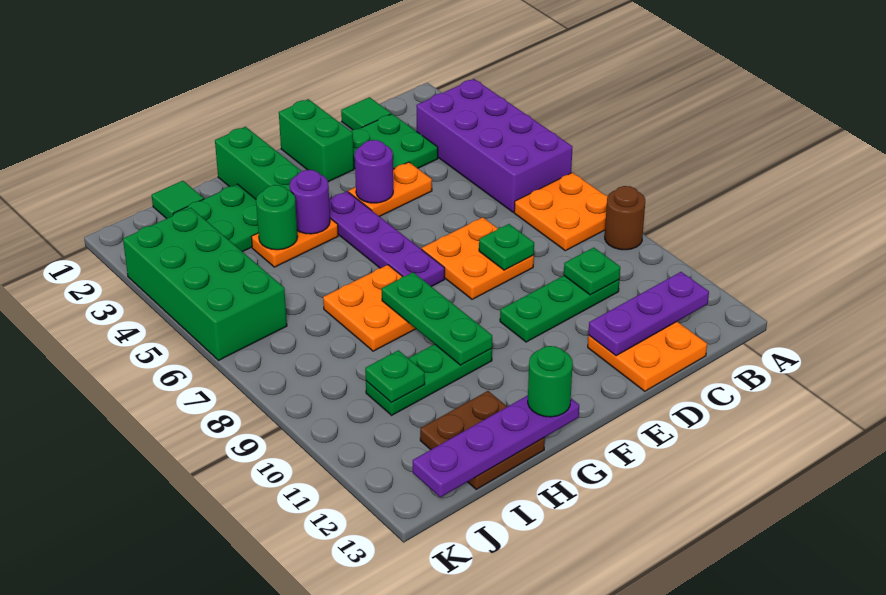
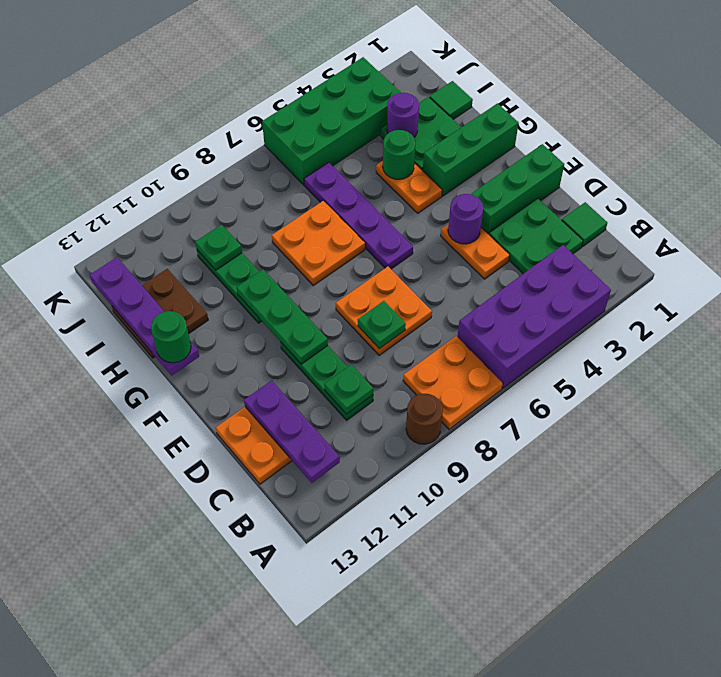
green 1x2 brick [279,99,354,182] -> green 1x3 brick [471,144,564,234]
purple 1x4 plate [329,191,445,287] -> purple 1x4 plate turned to [304,162,413,269]
purple 1x1 round brick [290,170,330,234] -> purple 1x1 round brick moved to [387,93,419,137]
green 1x3 plate [382,272,492,365] -> green 1x3 plate turned to [237,270,328,364]

